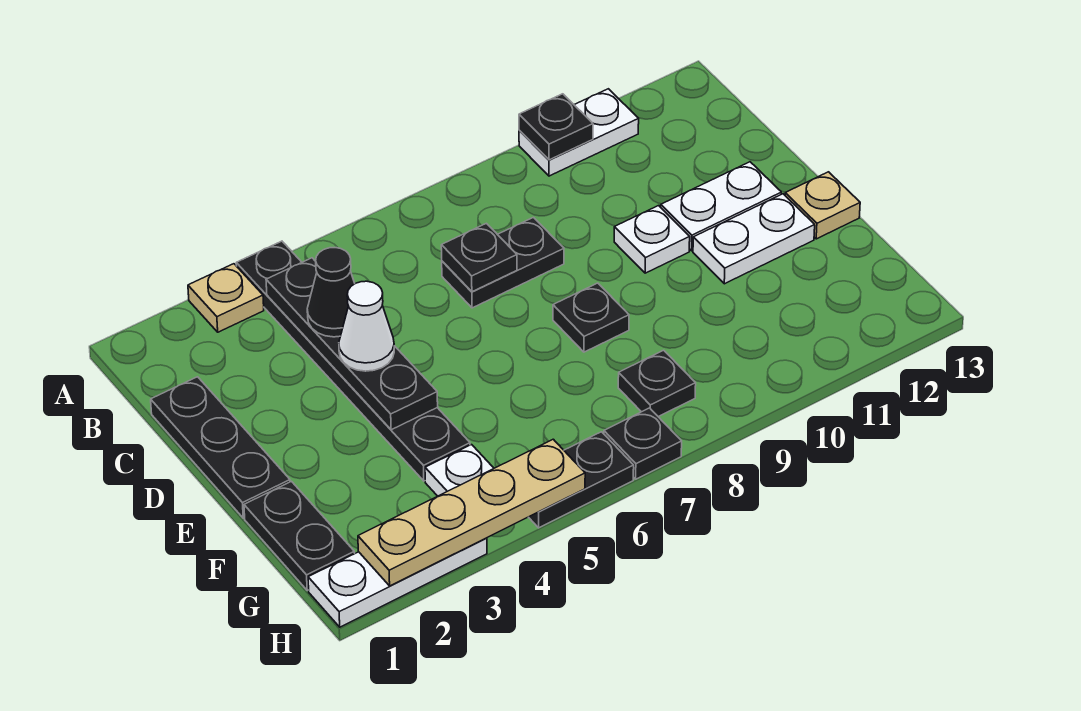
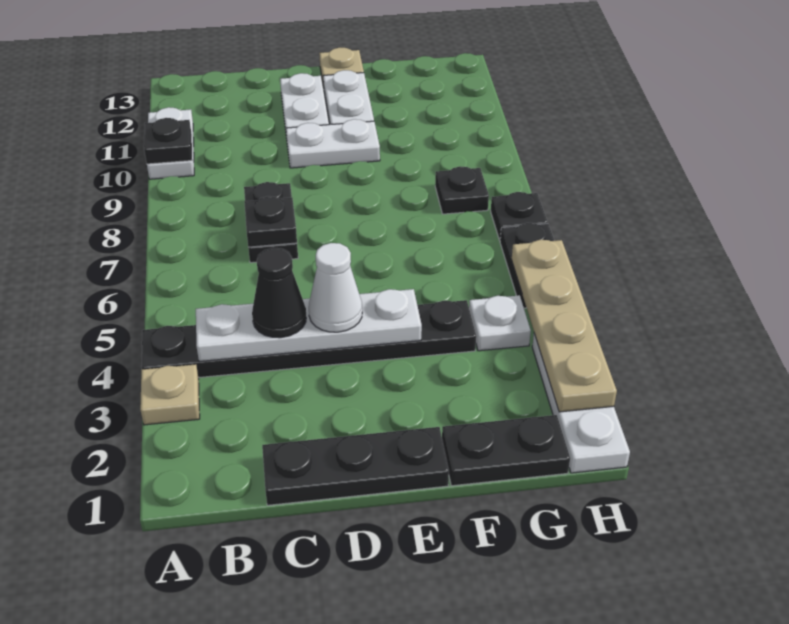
black 1x4 plate [266,258,438,430] -> white 1x4 plate [196,289,422,362]
white 1x1 plate [614,206,690,273] -> white 1x2 plate [286,119,380,168]
black 1x1 plate [553,283,629,352] -> none

